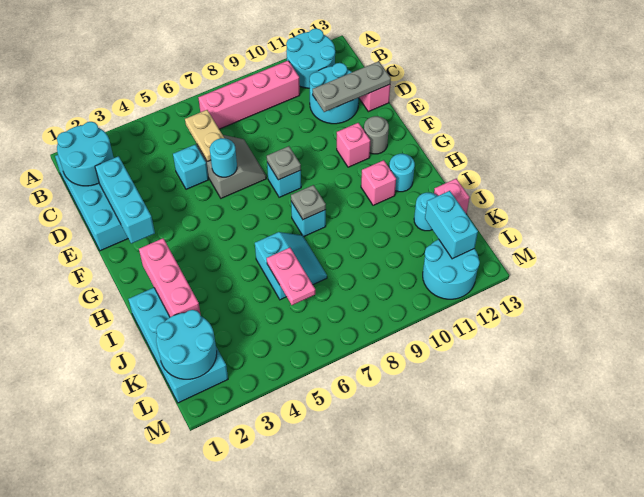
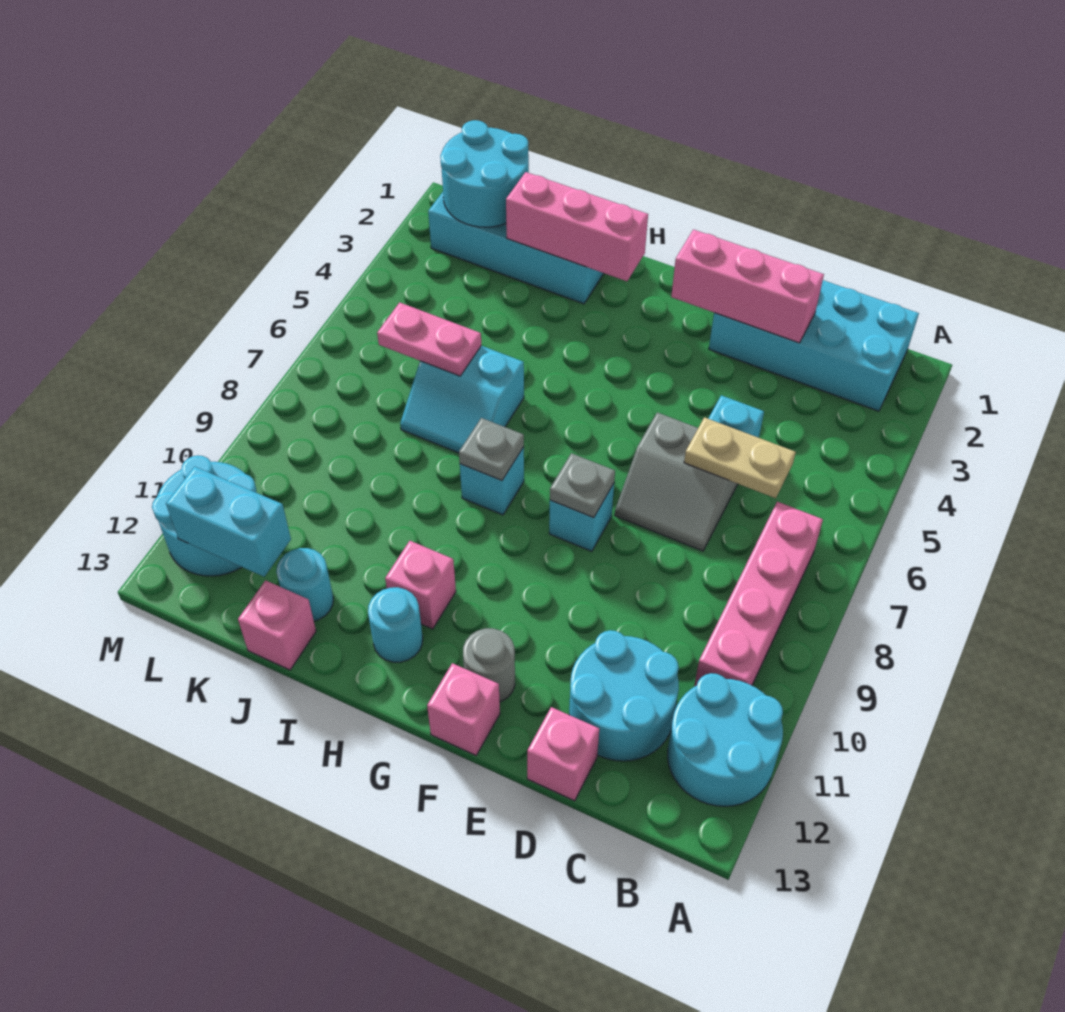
cyan 2x2 round brick [57,122,114,186] -> none
cyan 1x3 brick [95,156,155,244] -> pink 1x3 brick [671,230,824,343]
grey 1x3 plate [313,61,391,112] -> none
cyan 1x1 round brick [210,138,237,177] -> none
pink 1x1 brick [337,123,370,167] -> pink 1x1 brick moved to [427,663,500,755]

